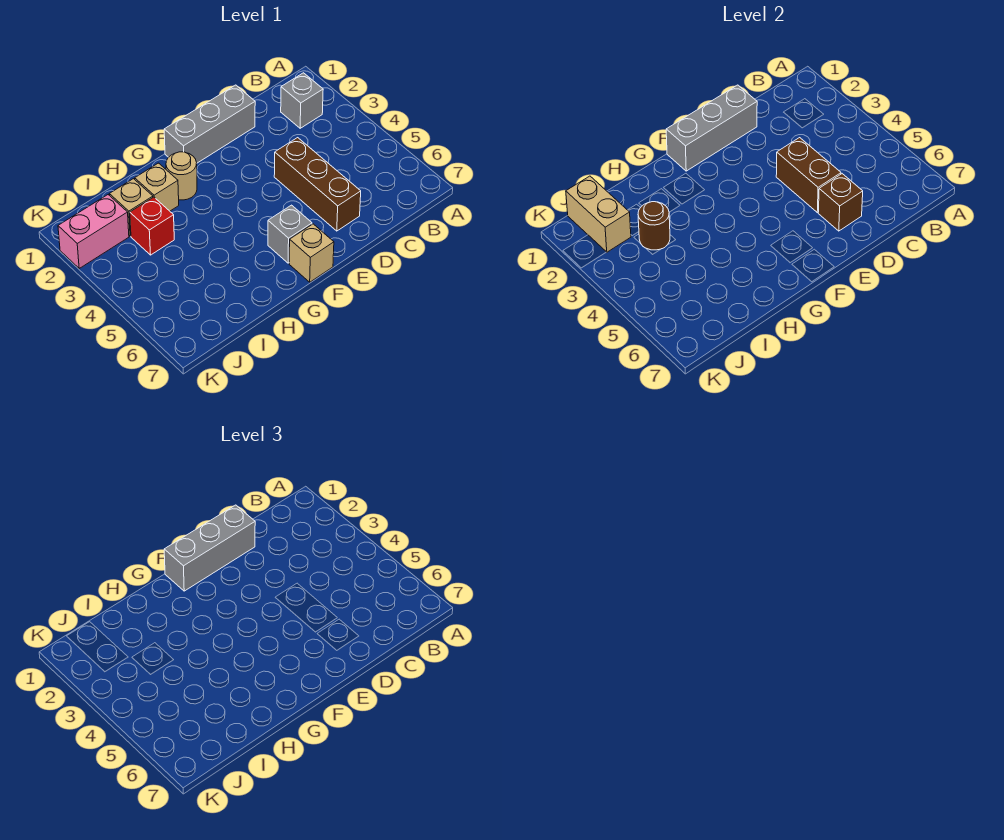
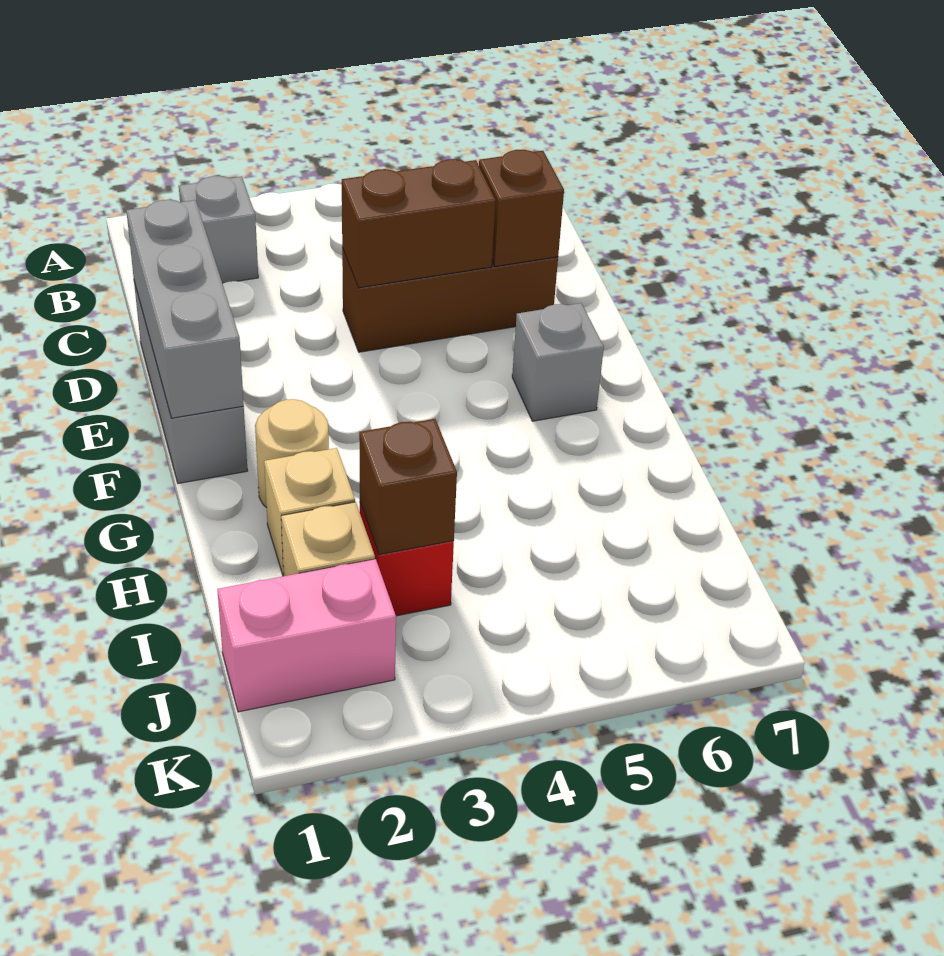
grey 1x3 brick [164,505,255,591] -> none
tan 1x1 brick [289,224,334,282] -> none
brown 1x1 round brick [638,202,670,250] -> brown 1x1 brick [359,419,457,555]
tan 1x2 brick [566,176,631,252] -> none
pink 1x2 brick [58,195,129,268] -> pink 1x2 brick turned to [217,559,396,712]

